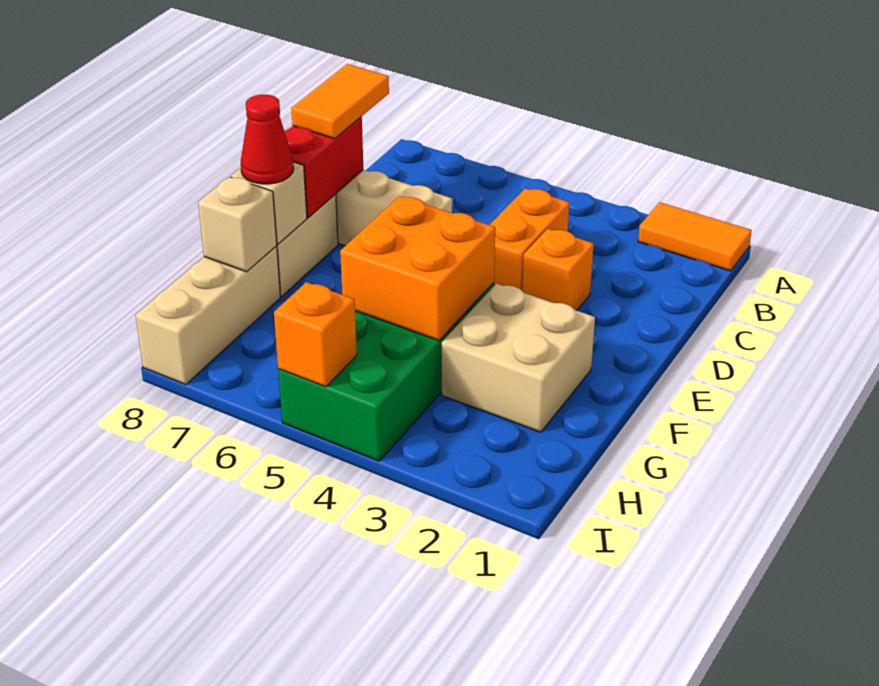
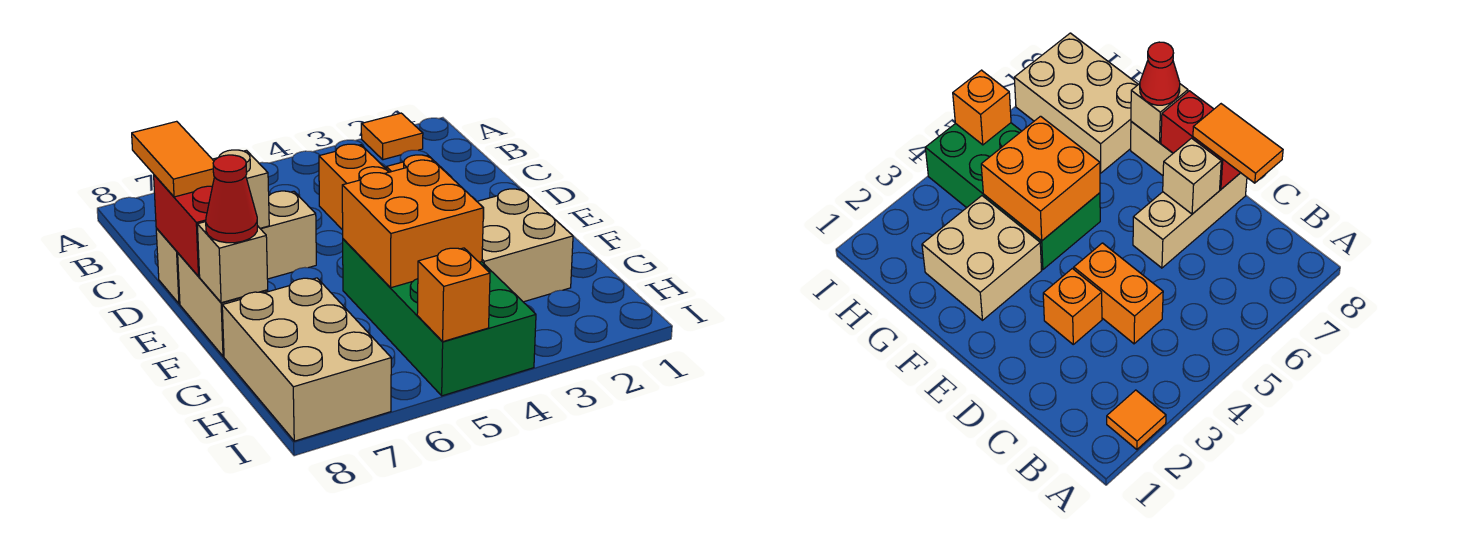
orange 1x2 tile [638,202,752,271] -> orange 1x1 tile [361,113,423,160]
tan 1x3 brick [136,246,281,385] -> tan 2x3 brick [222,278,391,441]
tan 1x1 brick [198,177,277,272] -> tan 1x1 brick moved to [213,150,269,228]

